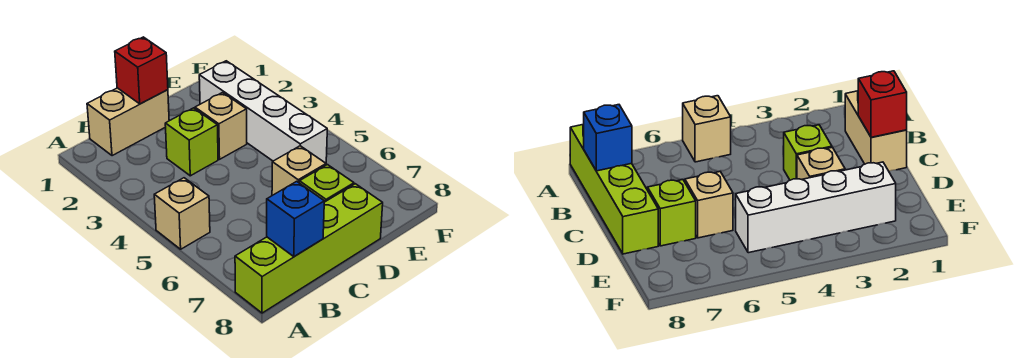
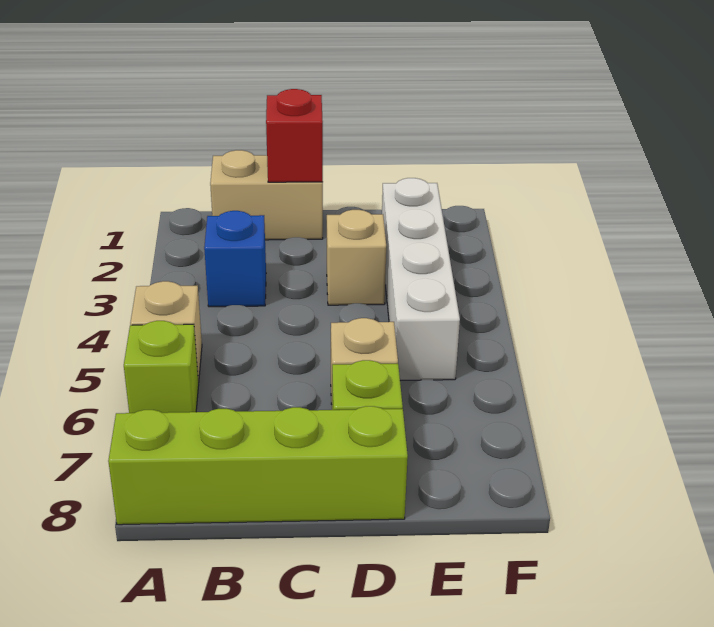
blue 1x1 brick [267,181,324,257] -> blue 1x1 brick moved to [204,211,266,307]
lime 1x1 brick [165,108,218,176] -> lime 1x1 brick moved to [124,321,199,413]

